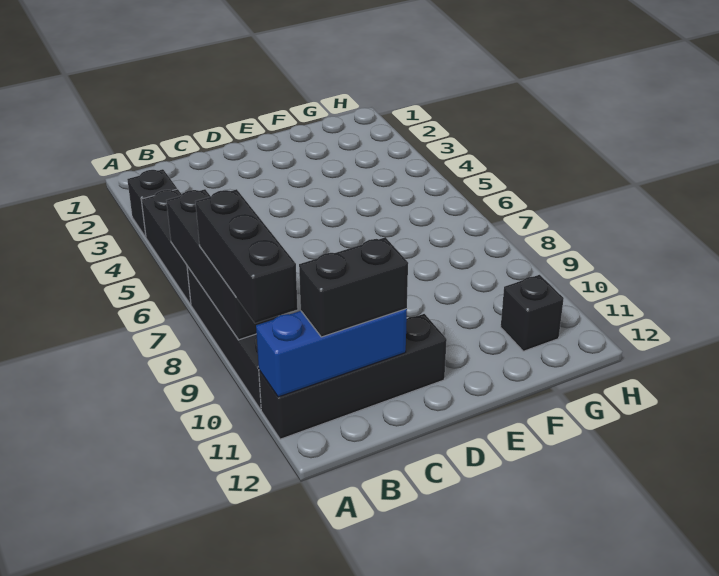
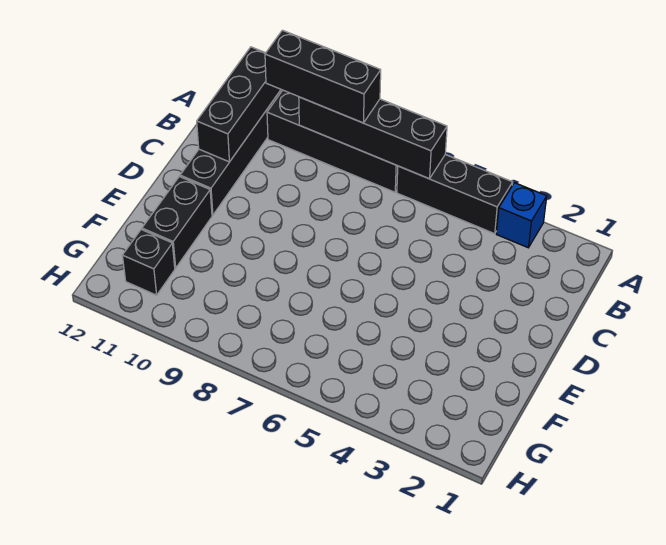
black 1x1 brick [127,169,177,237] -> blue 1x1 brick [496,183,547,248]
blue 1x3 brick [256,309,407,397] -> black 1x3 brick [197,47,281,162]
black 1x2 brick [299,237,408,337] -> black 1x2 brick moved to [142,177,212,268]

